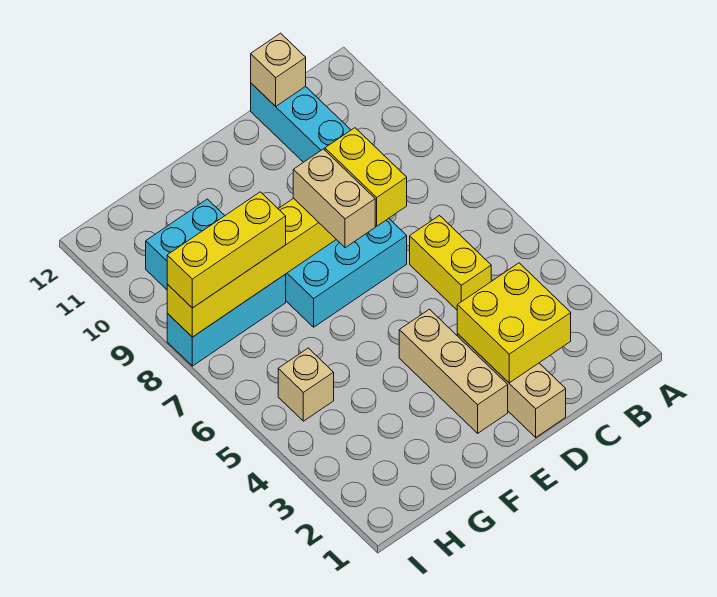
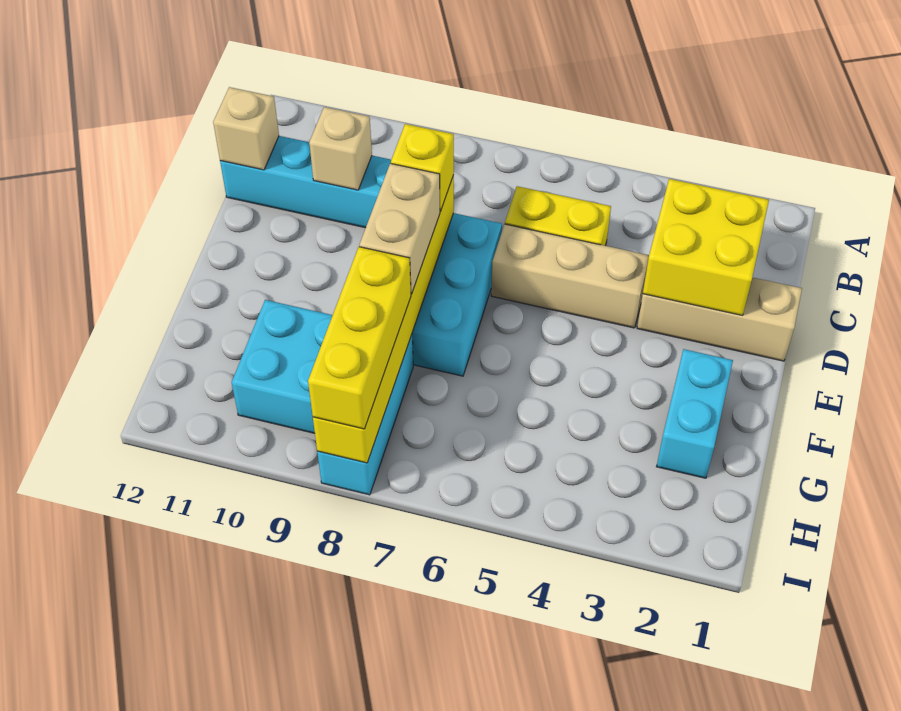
yellow 1x2 brick [325,128,407,226] -> yellow 1x1 brick [391,124,454,212]
tan 1x3 brick [399,309,508,433] -> tan 1x3 brick moved to [491,224,649,328]
tan 1x2 brick [293,149,375,248] -> tan 1x2 brick turned to [359,163,440,294]
none -> cyan 1x2 brick [656,349,733,478]
tan 1x1 brick [278,348,334,421] -> tan 1x1 brick moved to [309,107,372,190]

